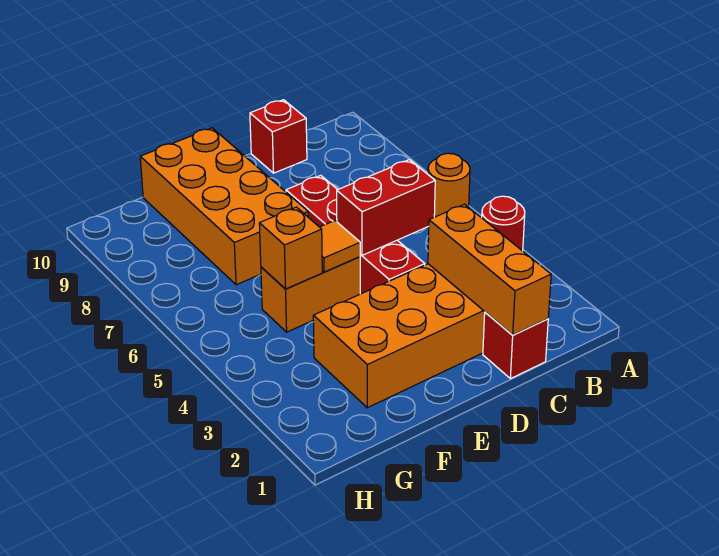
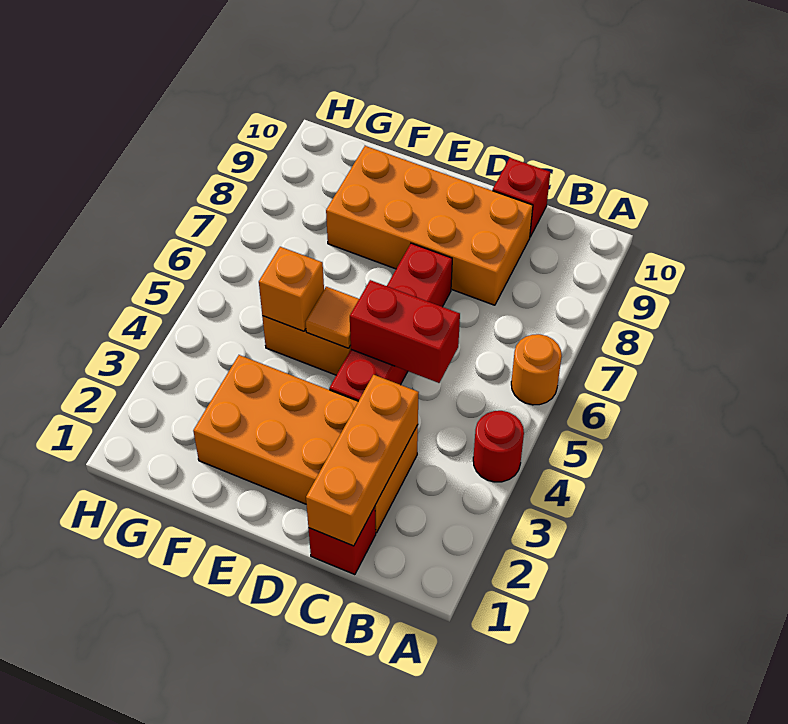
orange 2x4 brick [140,128,308,285] -> orange 2x4 brick turned to [326,146,533,305]

